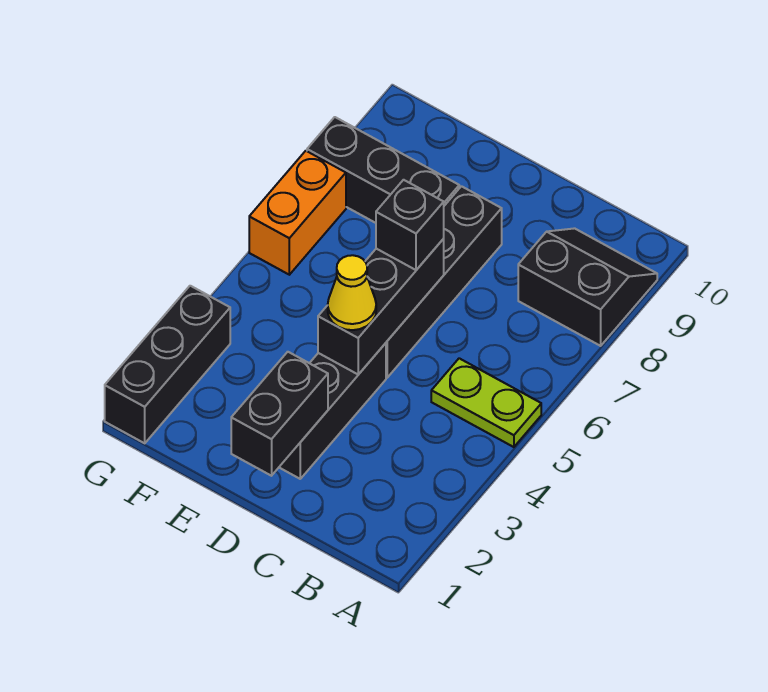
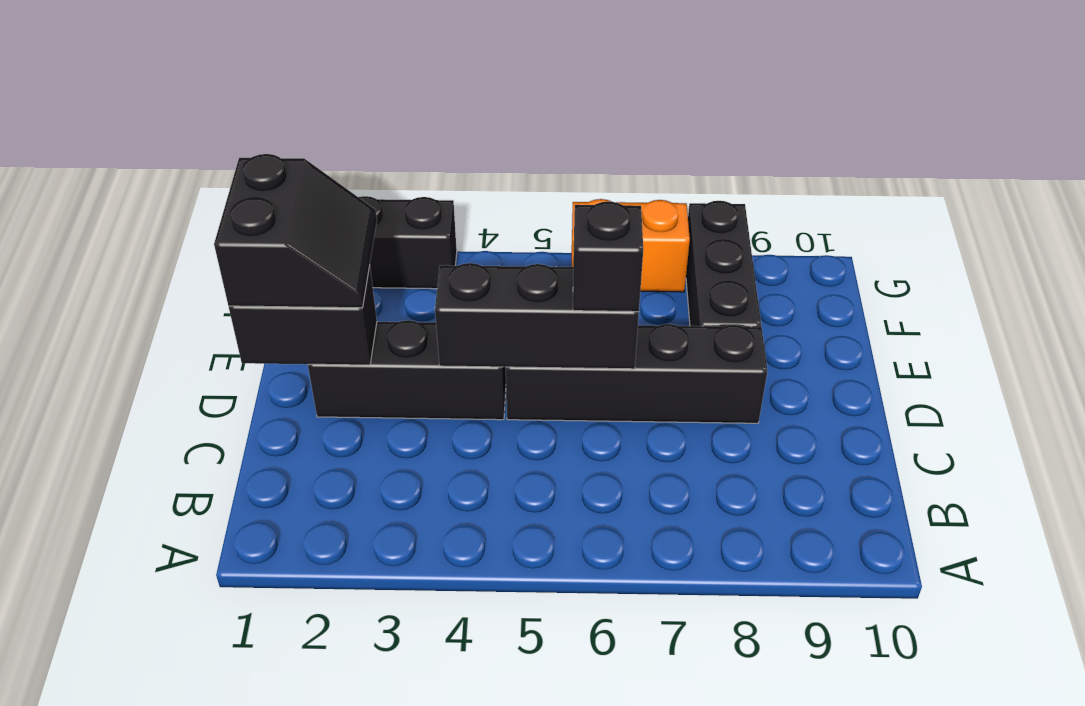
lime 1x2 plate [431,358,541,447] -> none
black 2x2 slope [518,228,657,346] -> black 2x2 slope moved to [214,154,377,308]
yellow 1x1 cone [328,255,376,330] -> none

